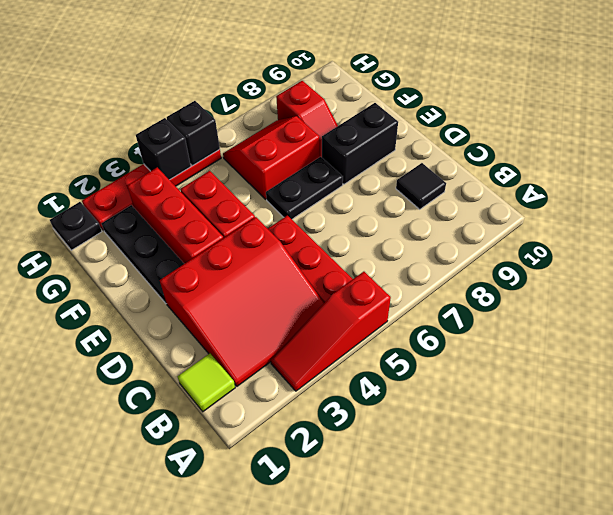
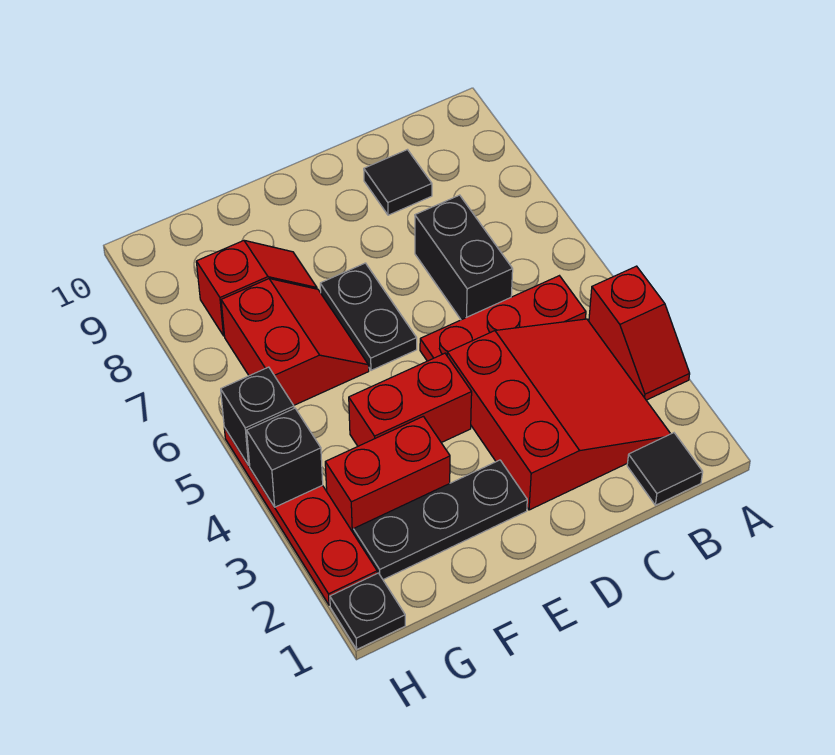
red 1x3 slope [271,272,391,391] -> red 1x2 slope [589,266,690,400]
lime 1x1 tile [177,354,235,412] -> black 1x1 tile [627,433,703,505]
red 1x3 brick [127,167,223,264] -> red 1x2 brick [325,416,450,533]
black 1x2 brick [322,103,398,184] -> black 1x2 brick moved to [415,195,513,320]
red 2x2 slope [223,116,320,199] -> red 2x2 slope turned to [221,279,369,405]

